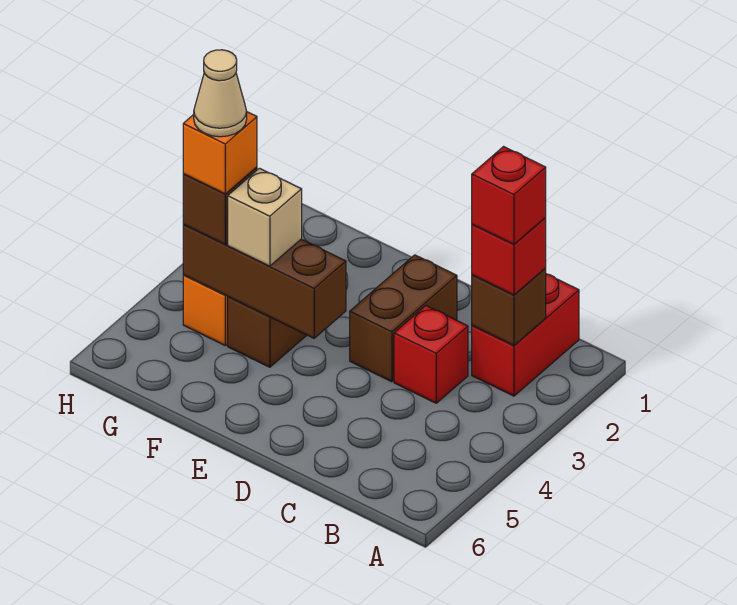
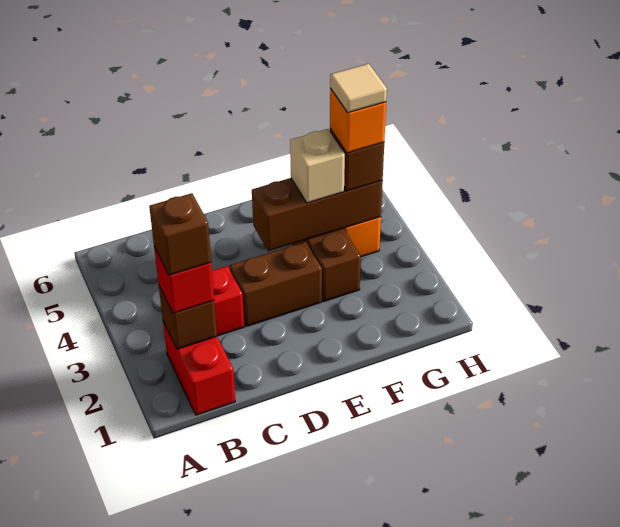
red 1x1 brick [472,147,546,244] -> brown 1x1 brick [149,193,211,275]
brown 1x2 brick [350,255,457,382] -> brown 1x2 brick turned to [230,242,322,326]
tan 1x1 cone [194,50,247,137] -> tan 1x1 tile [330,64,387,113]

